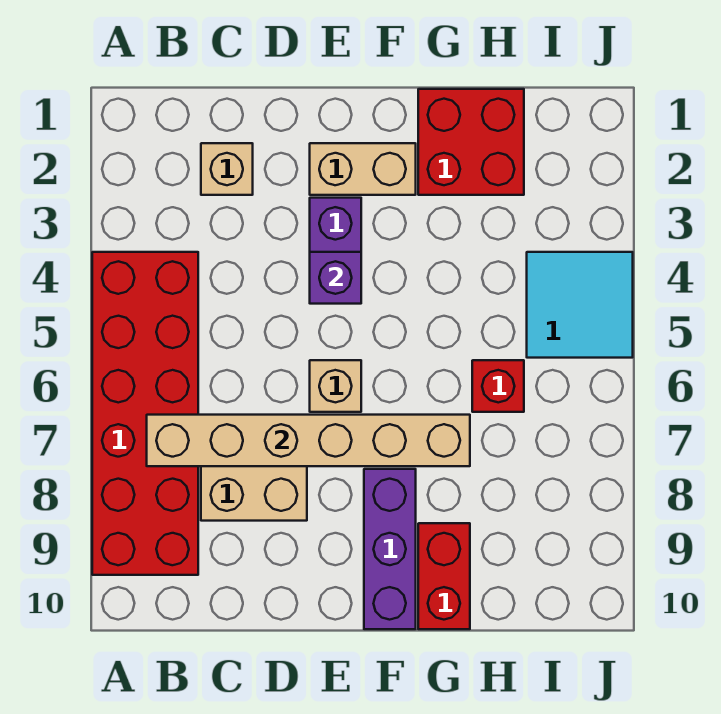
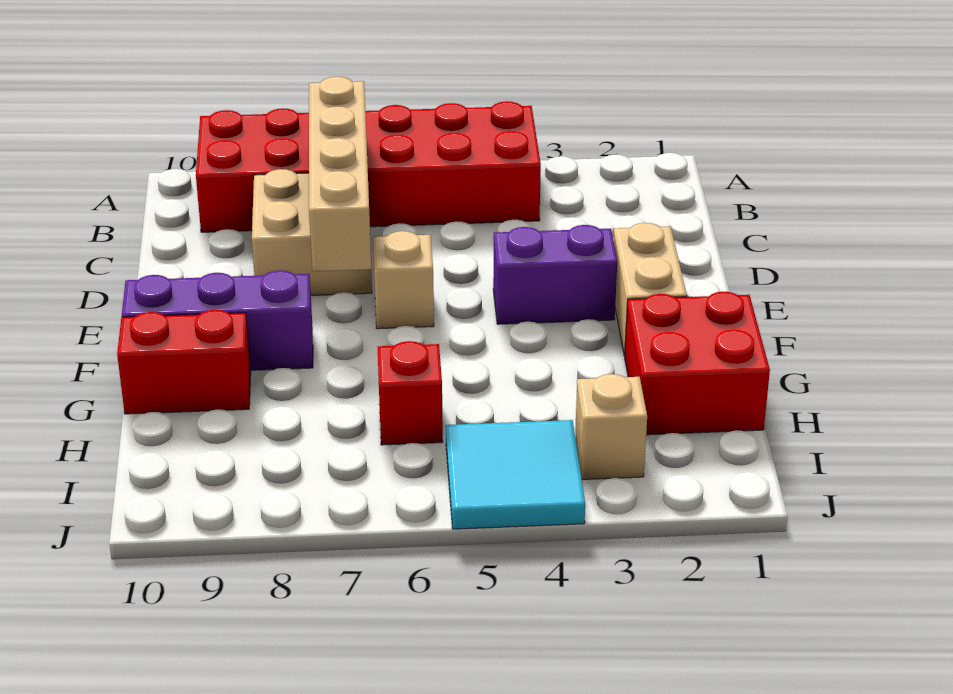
tan 1x6 brick [147,415,470,466] -> tan 1x4 brick [309,77,371,271]
tan 1x1 brick [201,143,253,195] -> tan 1x1 brick moved to [575,374,647,479]
purple 1x1 brick [310,252,361,304] -> none

